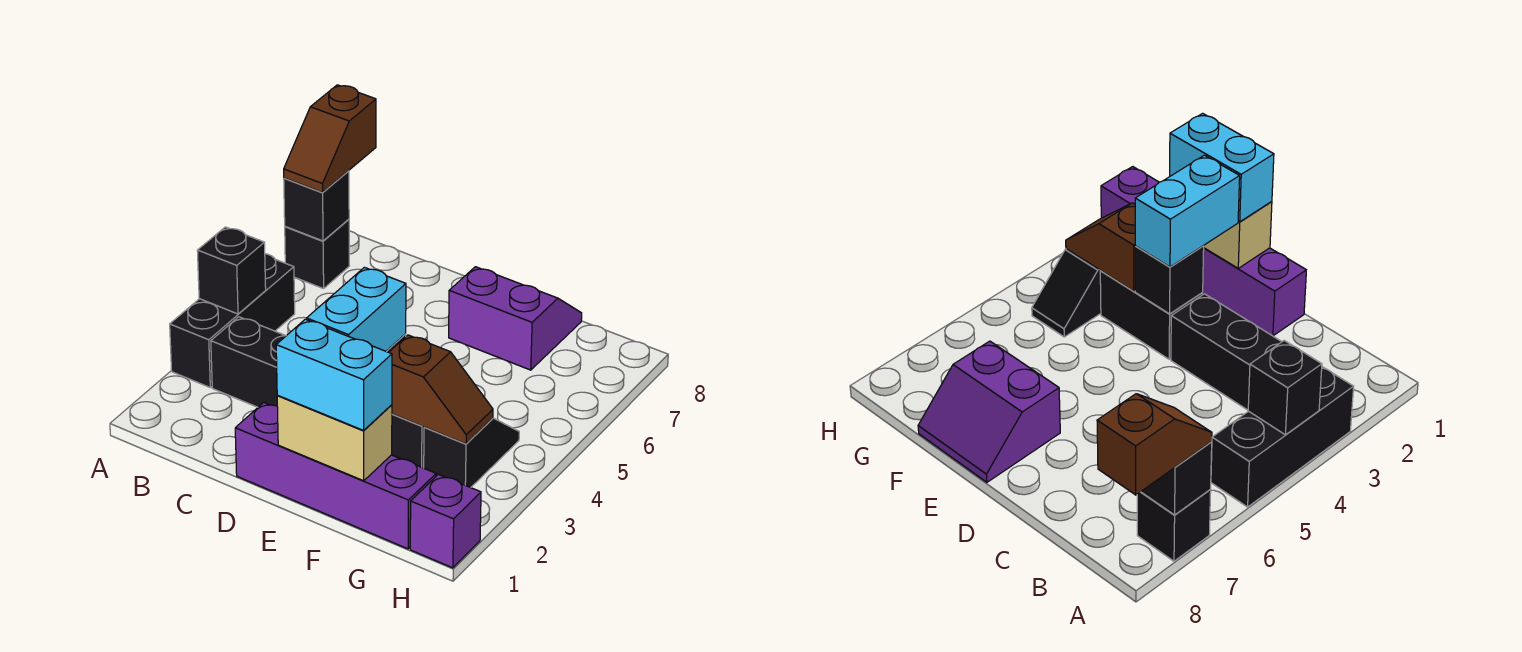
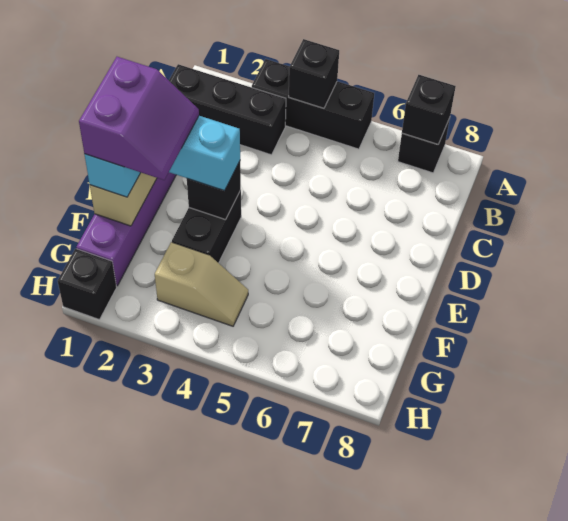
brown 1x2 slope [284,85,376,192] -> none
black 1x3 brick [211,317,286,407] -> black 1x3 brick turned to [169,64,286,155]
purple 2x2 slope [449,267,582,370] -> purple 2x2 slope moved to [79,57,199,180]
brown 1x2 slope [389,335,493,444] -> none
black 1x2 slope [424,418,519,488] -> tan 1x2 slope [155,242,248,326]
purple 1x1 brick [410,474,481,568] -> black 1x1 brick [58,249,117,320]

